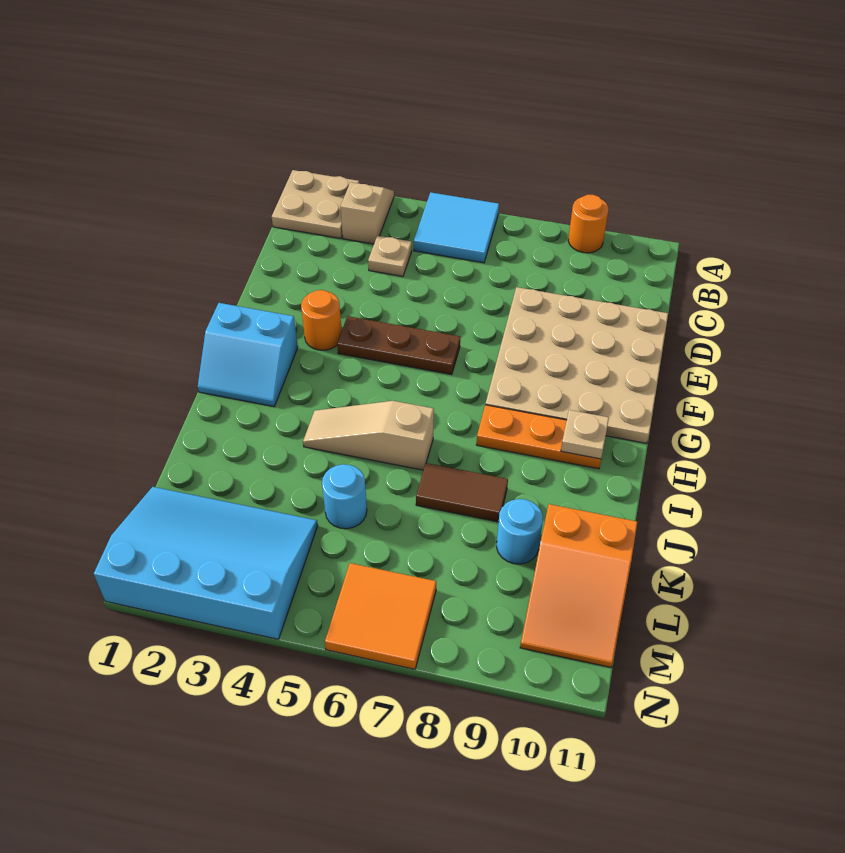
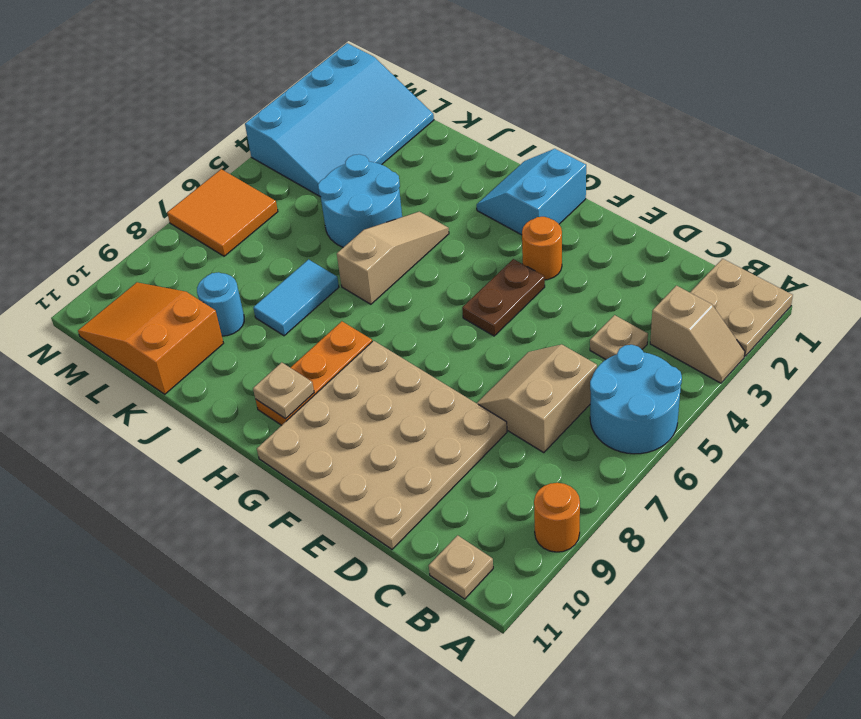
cyan 2x2 tile [414,192,499,263] -> cyan 2x2 round brick [590,345,682,454]
none -> tan 1x1 plate [429,535,493,599]
none -> tan 2x2 slope [477,345,597,453]
brown 1x3 plate [337,316,460,375] -> brown 1x2 plate [462,259,545,336]
brown 1x2 tile [416,463,508,522] -> cyan 1x2 tile [253,260,339,336]
cyan 1x1 round brick [322,464,367,529] -> cyan 2x2 round brick [318,154,402,247]

